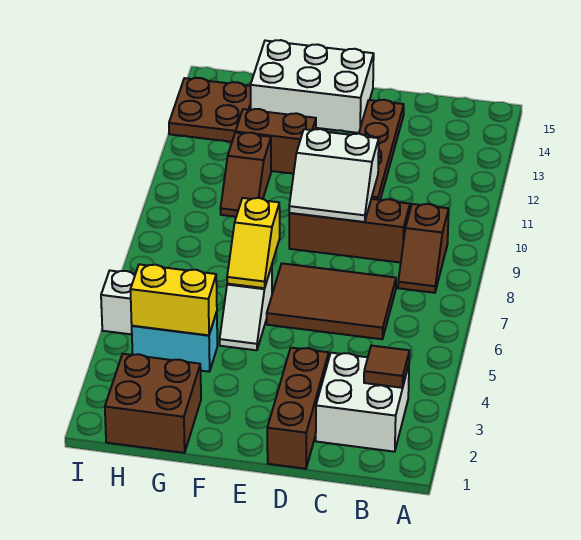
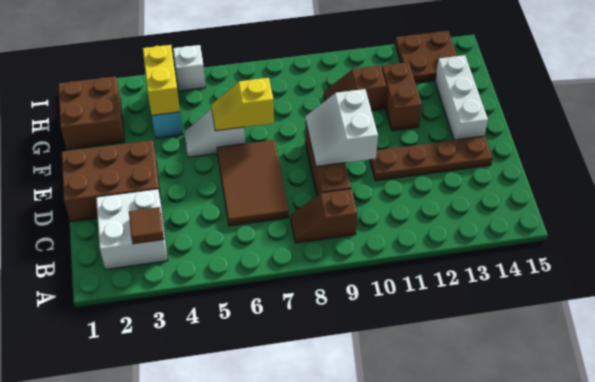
brown 1x3 brick [267,348,329,469] -> brown 2x3 brick [62,140,162,222]
white 2x3 brick [250,40,374,133] -> white 1x3 brick [435,55,488,140]

